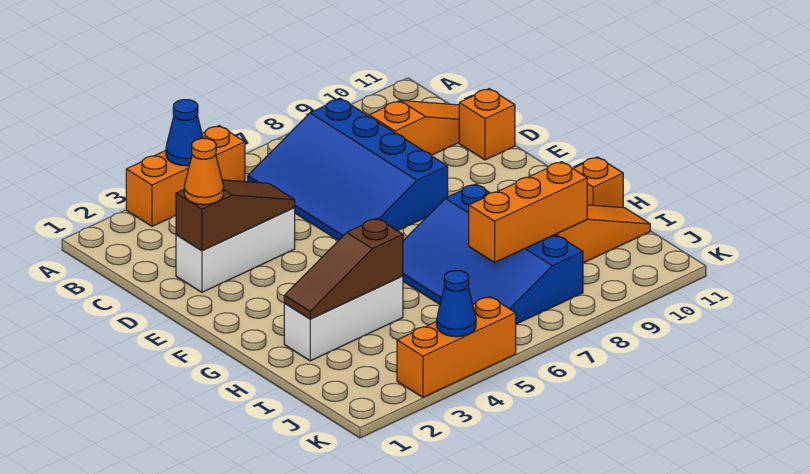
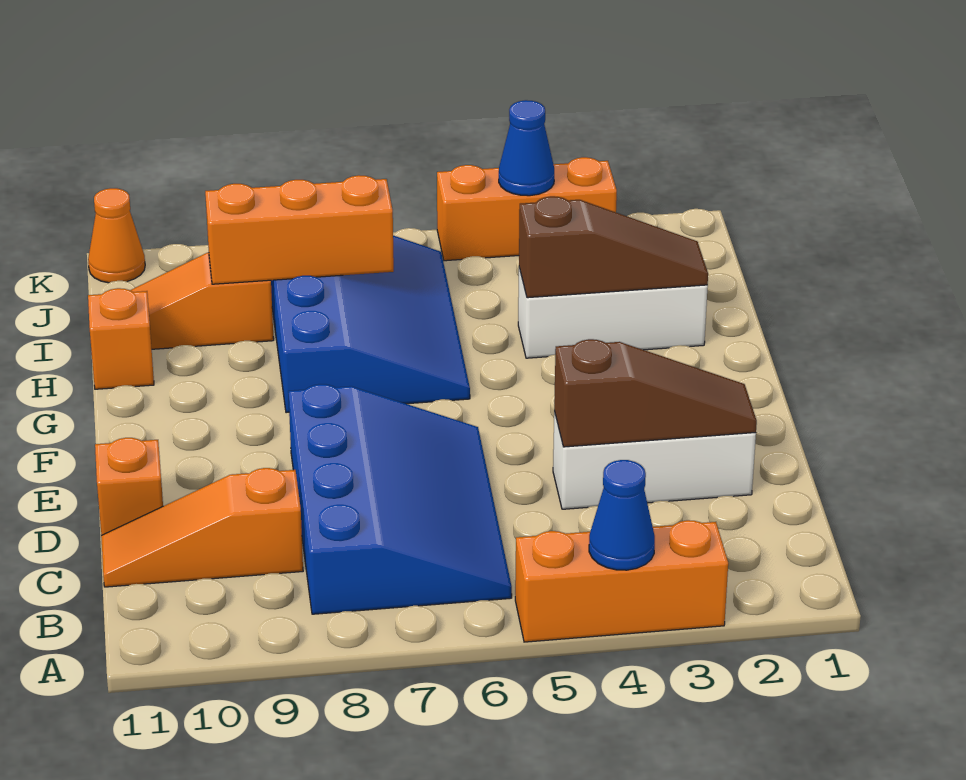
brown 1x3 slope [176,180,295,251] -> brown 1x3 slope turned to [554,339,757,447]
orange 1x1 cone [184,138,224,205] -> orange 1x1 cone moved to [88,188,145,283]

